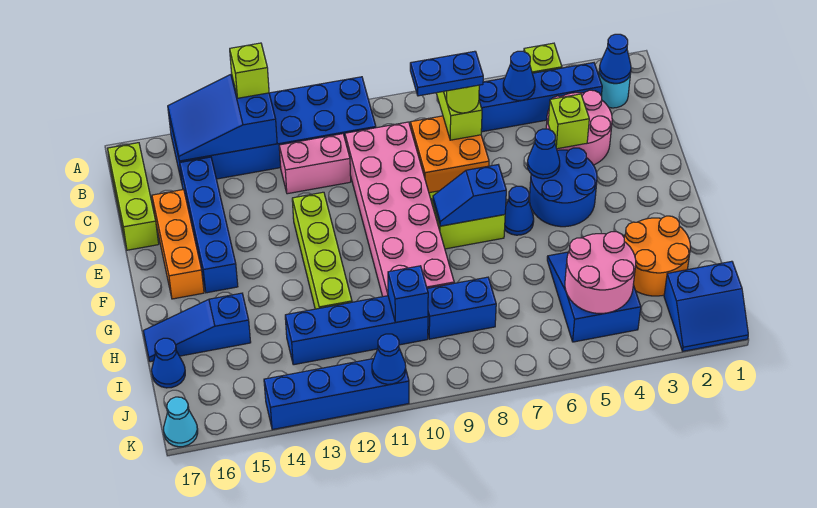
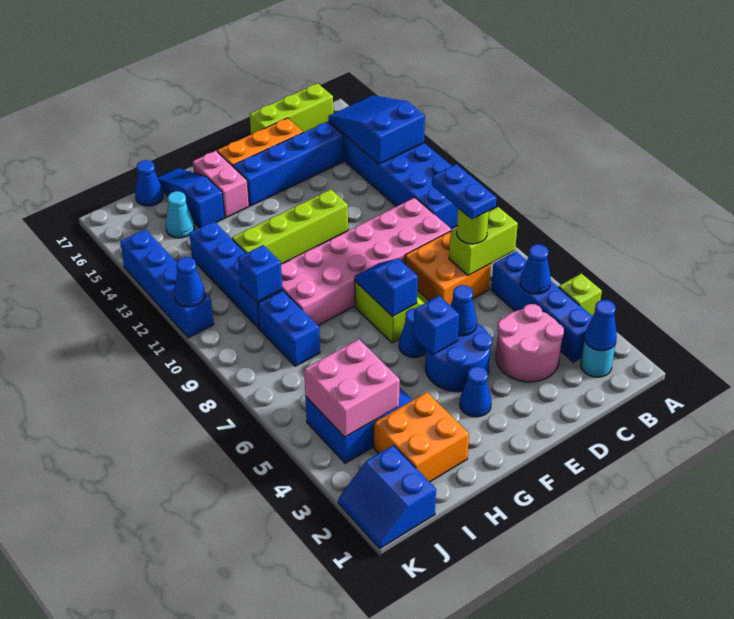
lime 1x1 brick [230,43,269,98] -> none
pink 1x2 brick [279,134,351,194] -> pink 1x2 brick moved to [193,151,249,218]
lime 1x1 brick [548,94,589,149] -> none
none -> blue 1x1 cone [460,366,492,417]
none -> blue 1x1 brick [413,296,459,355]
orange 2x2 round brick [624,216,691,296] -> orange 2x2 brick [374,392,469,482]
pink 2x2 round brick [565,232,636,313] -> pink 2x2 brick [304,339,400,437]
cyan 1x1 cone [164,397,198,447] -> cyan 1x1 cone moved to [166,191,194,238]

